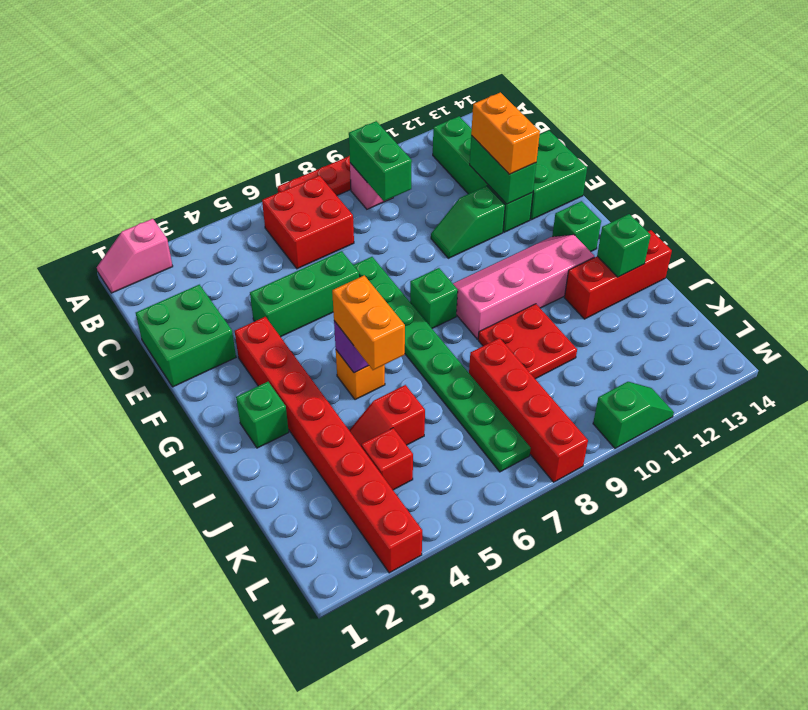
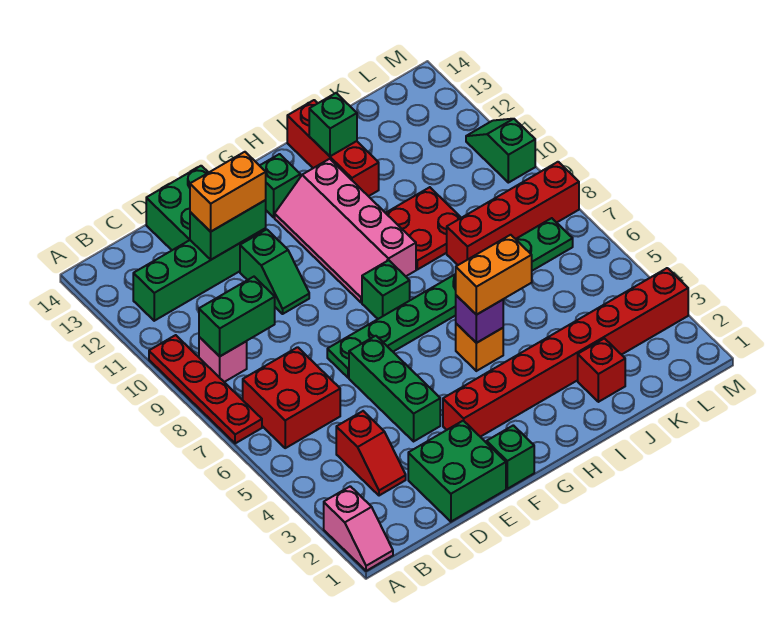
green 1x1 brick [236,382,289,448] -> green 1x1 brick moved to [487,425,534,489]
red 1x2 slope [349,385,425,446] -> red 1x2 slope moved to [336,411,406,496]
red 1x1 brick [361,428,413,490] -> red 1x1 brick moved to [578,339,625,402]

